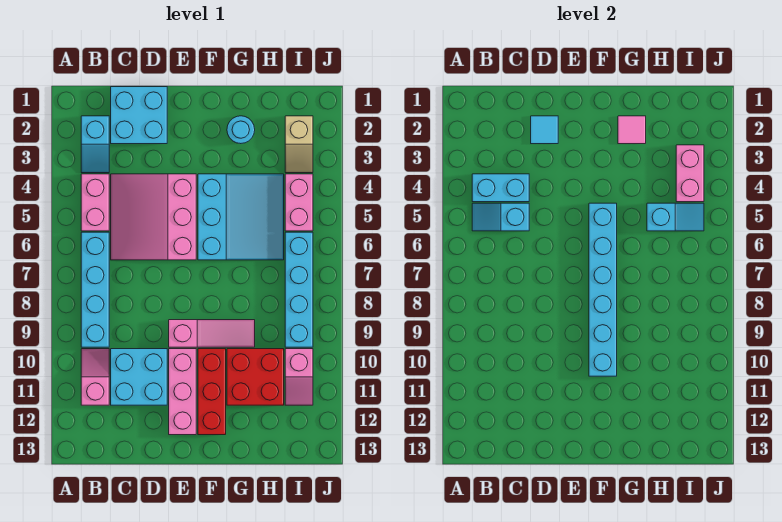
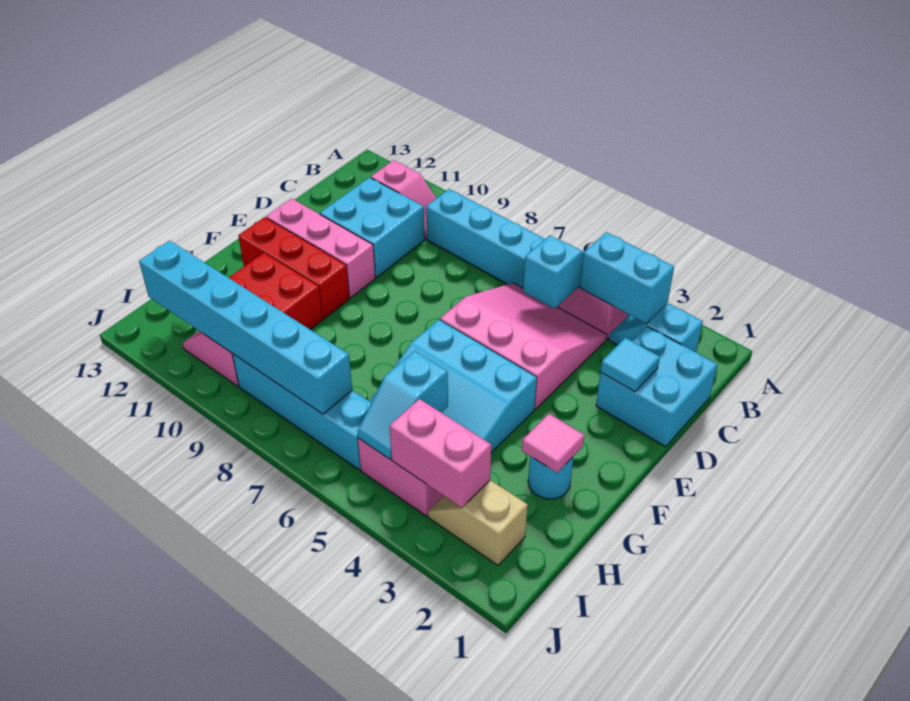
cyan 1x2 brick [472,174,529,202] -> cyan 1x2 brick turned to [580,232,674,323]
pink 1x3 slope [169,320,255,347] -> none
cyan 1x6 brick [589,203,617,376] -> cyan 1x6 brick moved to [139,241,352,414]

